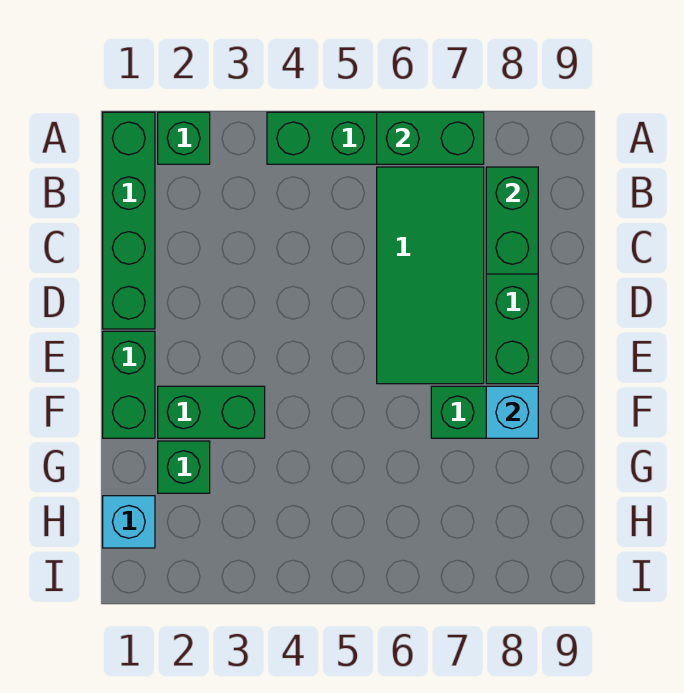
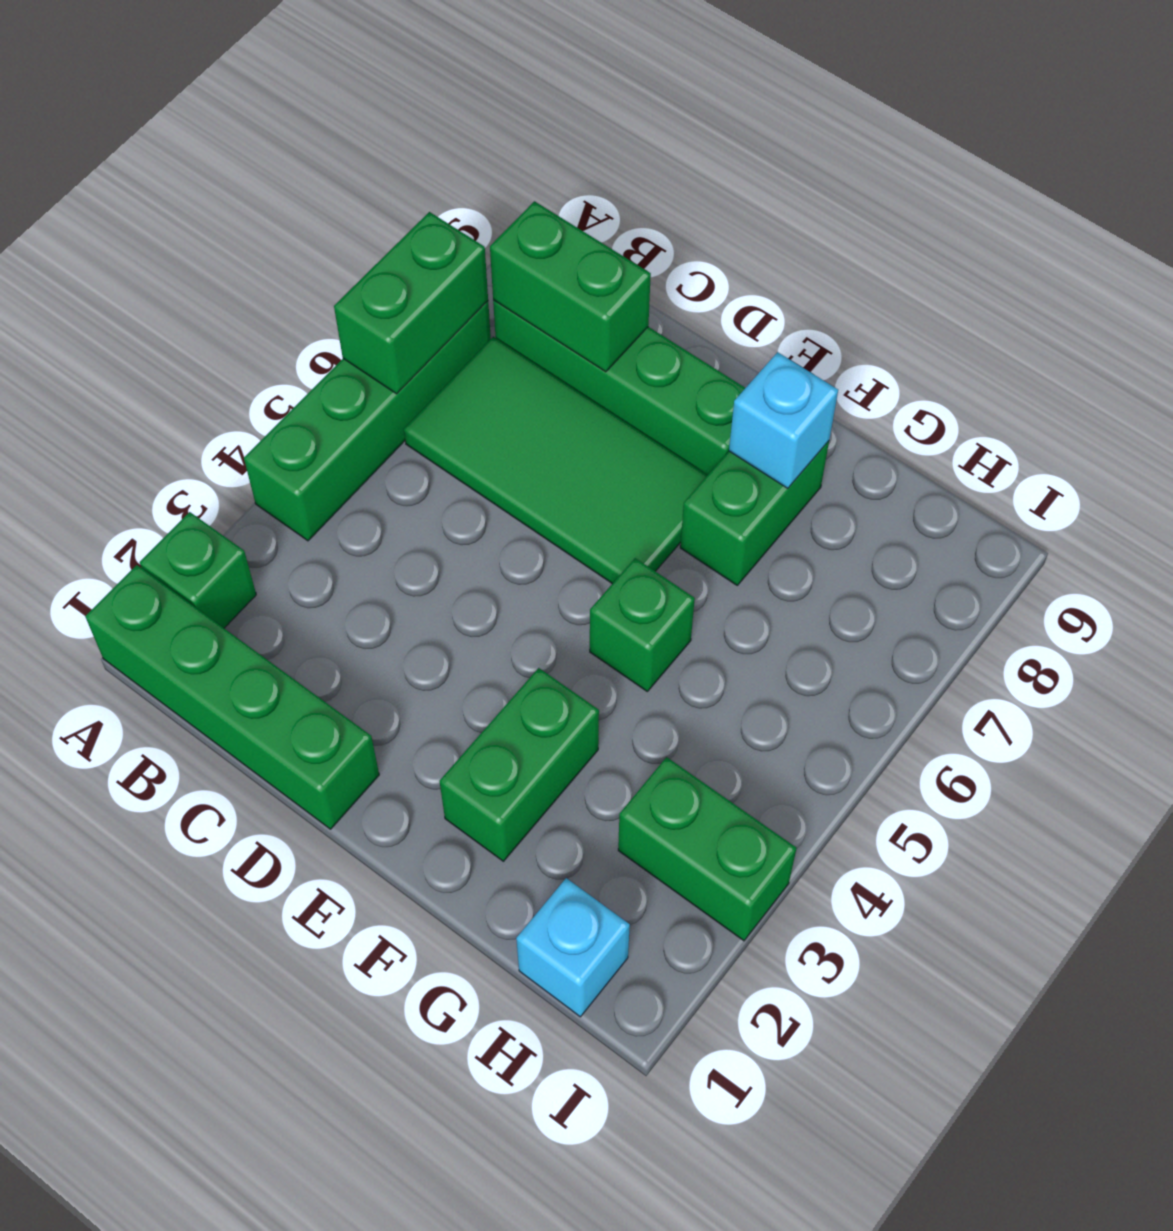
green 1x2 brick [103,331,155,438] -> green 1x2 brick moved to [618,757,797,941]
green 1x1 brick [158,441,210,493] -> green 1x1 brick moved to [590,558,695,691]

